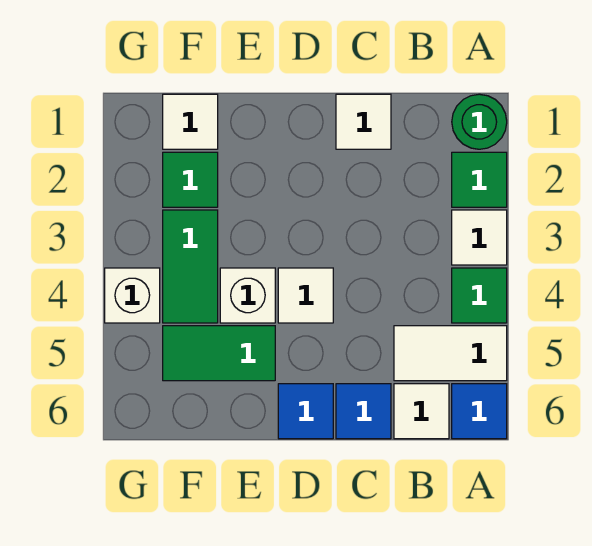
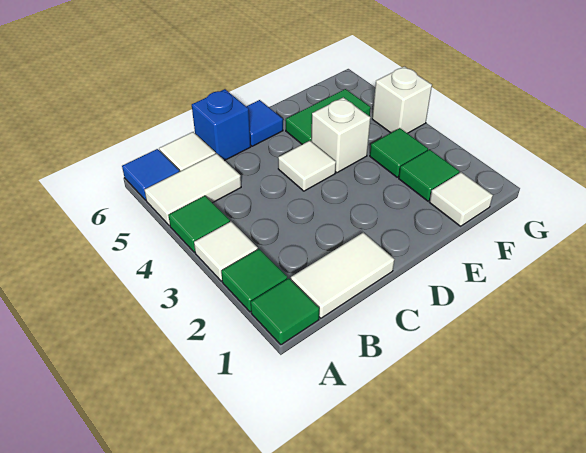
green 1x1 round brick [452,94,507,149] -> green 1x1 tile [251,278,319,345]
white 1x1 tile [336,94,391,149] -> white 1x2 tile [291,233,394,318]
blue 1x1 tile [336,384,391,439] -> blue 1x1 brick [192,89,251,161]
green 1x2 tile [163,210,218,323] -> green 1x1 tile [370,128,428,177]

